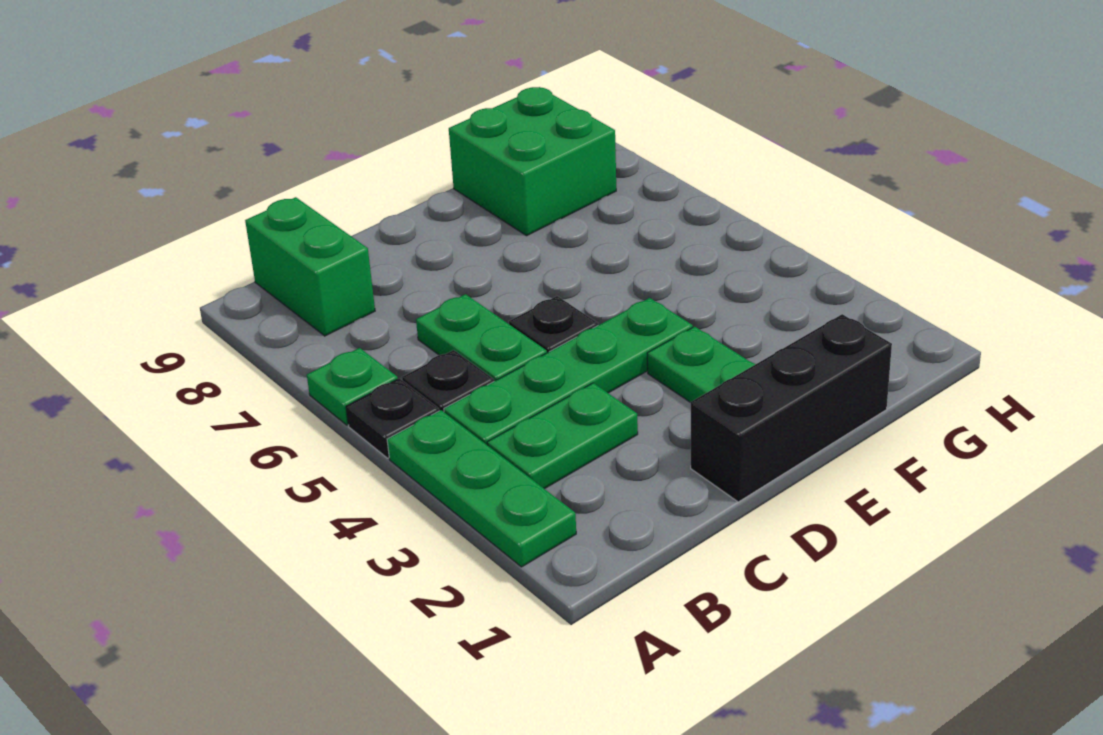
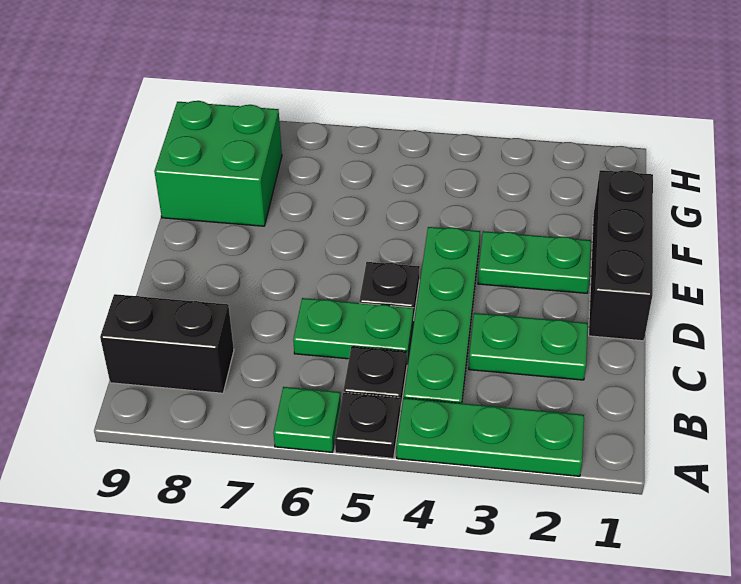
green 1x2 plate [487,383,638,489] -> green 1x2 plate turned to [469,313,588,380]
green 1x2 brick [245,197,375,336] -> black 1x2 brick [100,294,234,393]

